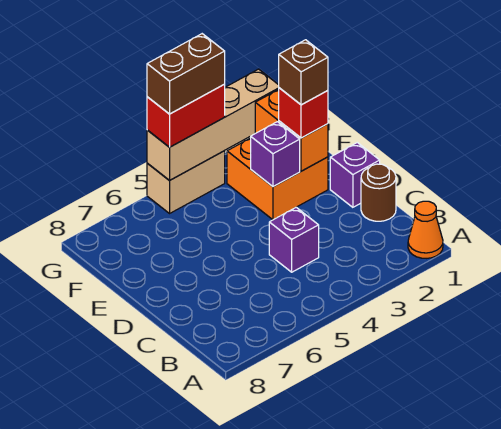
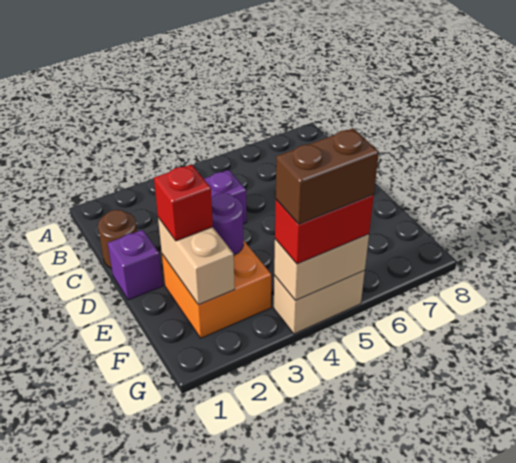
orange 1x1 cone [408,201,443,258] -> none
orange 1x2 brick [255,90,328,171] -> tan 1x2 brick [158,218,235,305]
brown 1x1 brick [279,40,328,105] -> none
purple 1x1 brick [251,122,300,187] -> purple 1x1 round brick [211,193,243,255]
tan 1x4 brick [147,69,279,181] -> tan 1x2 brick [274,234,369,300]

